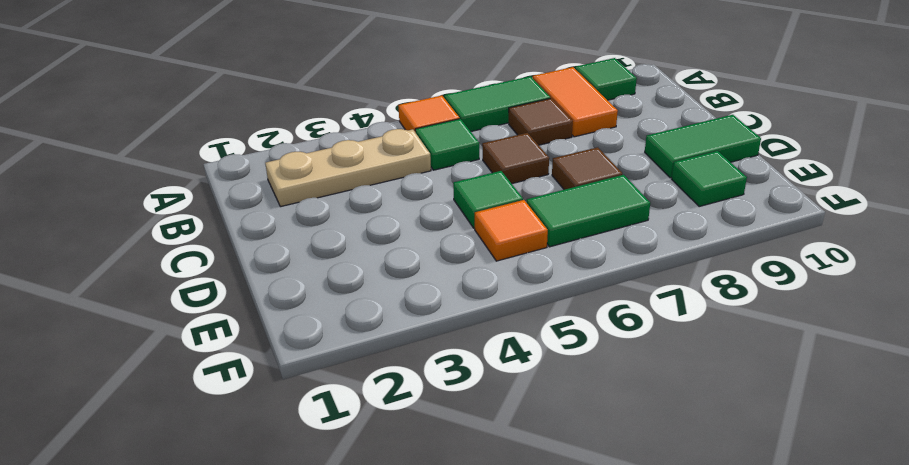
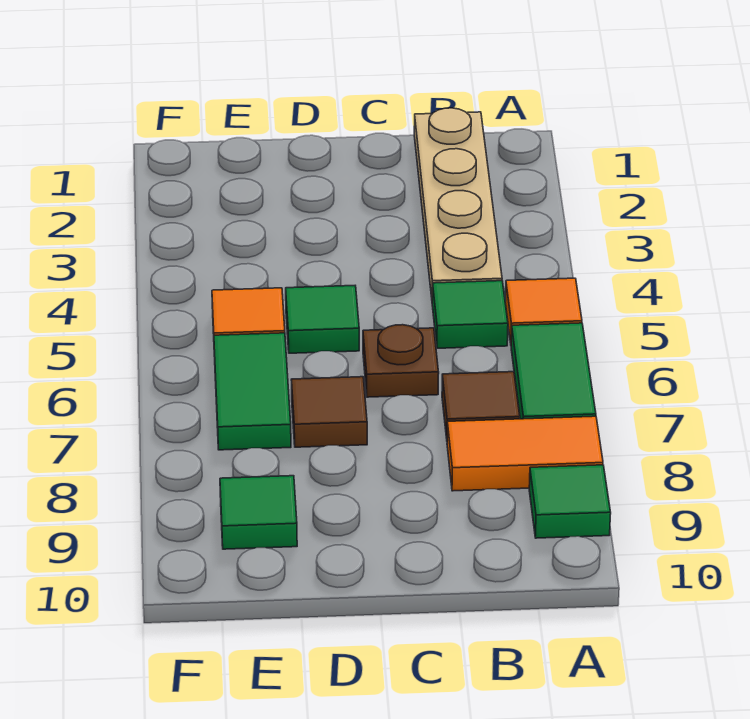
tan 1x3 plate [265,129,431,207] -> tan 1x4 plate [414,108,502,297]
brown 1x1 tile [482,133,549,184] -> brown 1x1 plate [363,325,439,397]
green 1x2 tile [645,115,761,178] -> none

